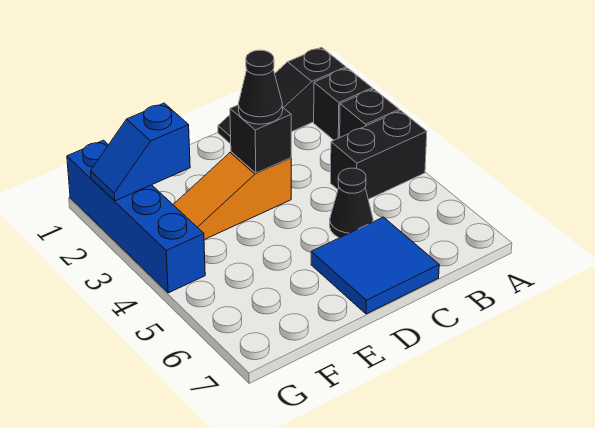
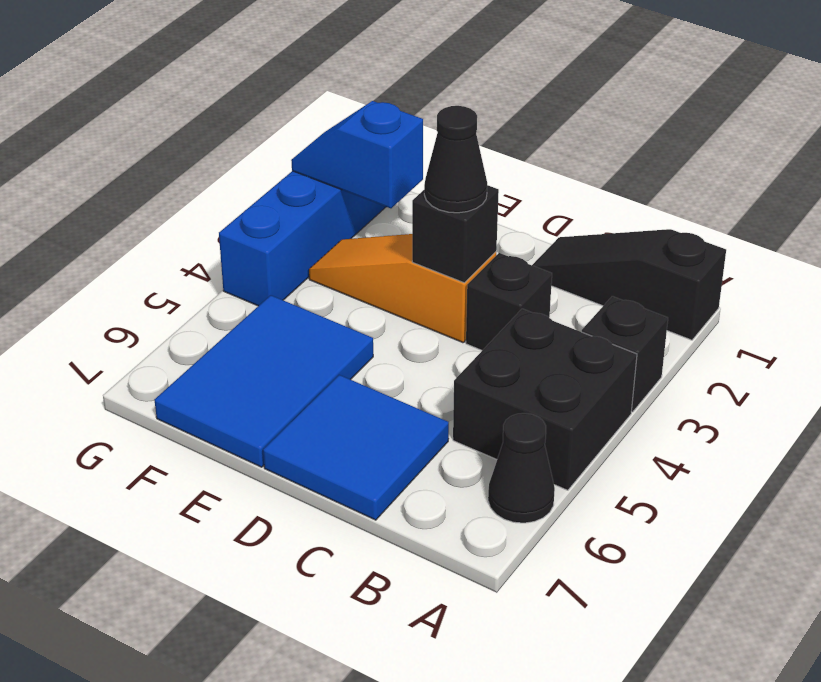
black 1x1 brick [314,68,372,140] -> black 1x1 brick moved to [466,253,552,350]
black 1x2 brick [330,111,427,199] -> black 2x2 brick [453,309,637,490]
black 1x1 cone [330,168,373,238] -> black 1x1 cone moved to [488,413,555,523]
none -> blue 2x3 tile [155,295,373,467]

